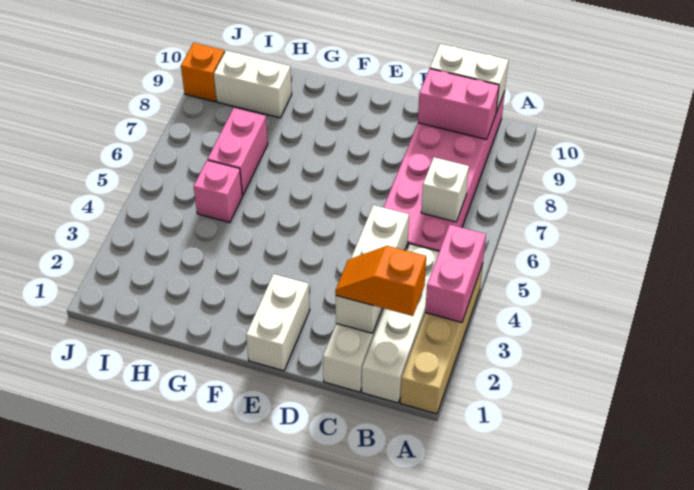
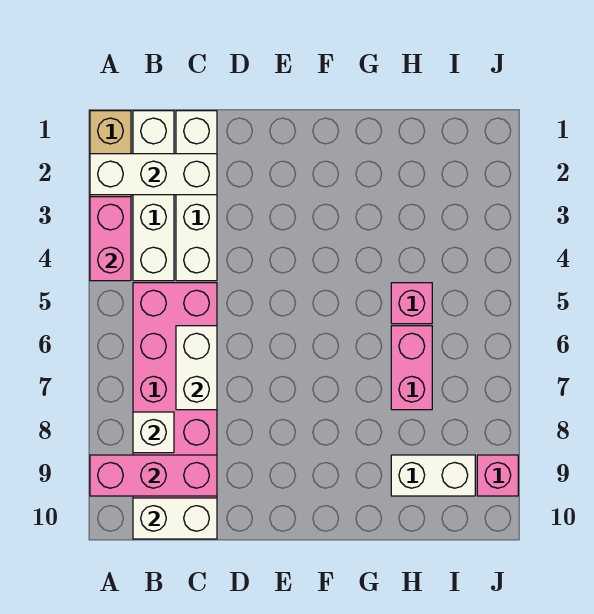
orange 1x2 slope [335,246,426,316] -> none
white 1x1 brick [421,157,469,222] -> white 1x1 brick moved to [133,412,174,453]
pink 1x2 brick [418,69,499,140] -> pink 1x3 brick [90,455,217,496]
white 1x3 brick [336,205,409,333] -> white 1x3 brick turned to [90,154,217,195]
white 1x2 brick [246,274,310,371] -> white 1x2 brick moved to [176,326,217,410]
orange 1x1 brick [181,43,225,102] -> pink 1x1 brick [477,455,518,496]

